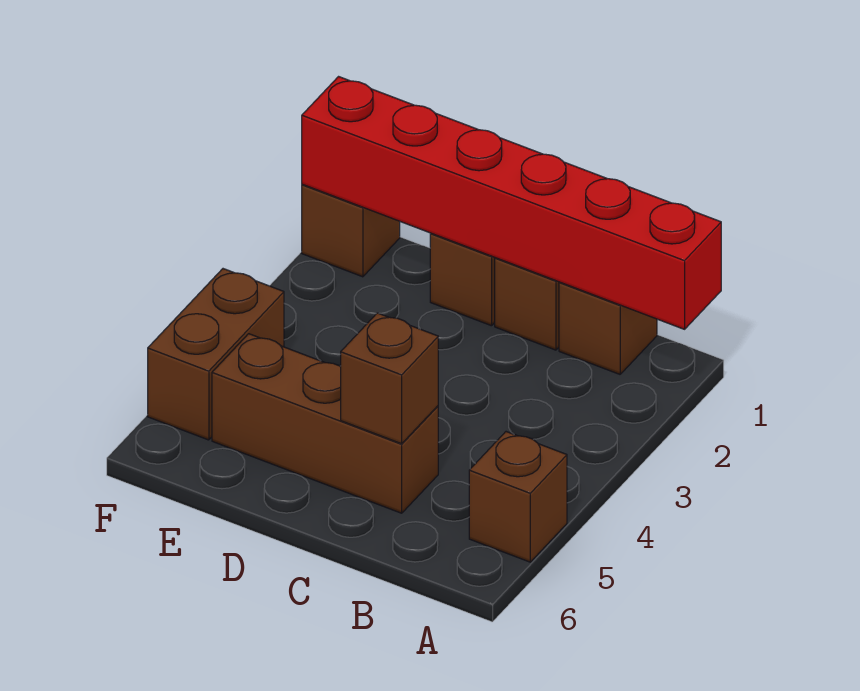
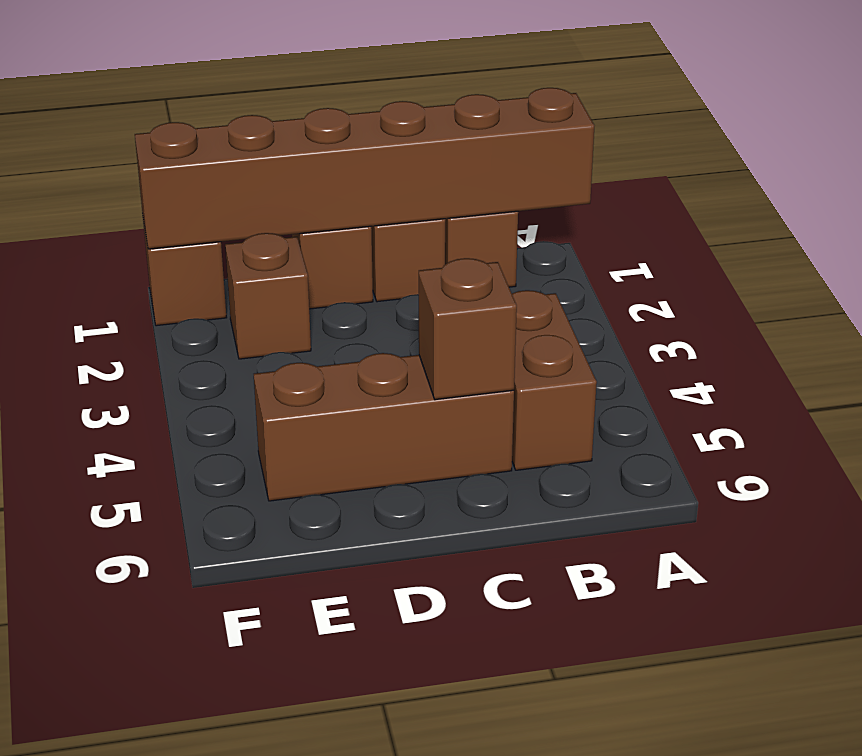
red 1x6 brick [302,77,721,329] -> brown 1x6 brick [135,88,594,249]
brown 1x1 brick [469,432,567,562] -> brown 1x1 brick moved to [225,233,311,359]
brown 1x2 brick [148,269,284,440] -> brown 1x2 brick moved to [512,290,597,470]

